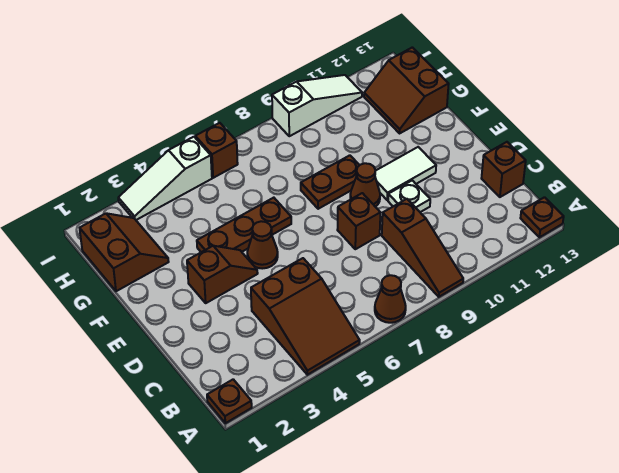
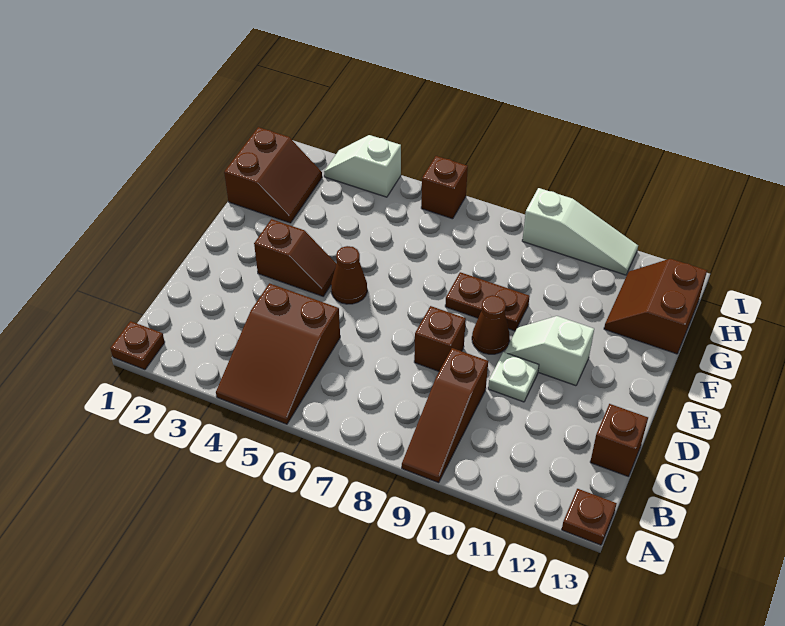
brown 1x1 cone [375,275,406,323] -> none
white 1x2 tile [375,147,436,200] -> white 1x2 slope [505,316,594,386]
brown 1x3 plate [197,198,291,252] -> none
white 1x3 slope [118,137,212,220] -> white 1x2 slope [324,135,401,197]

